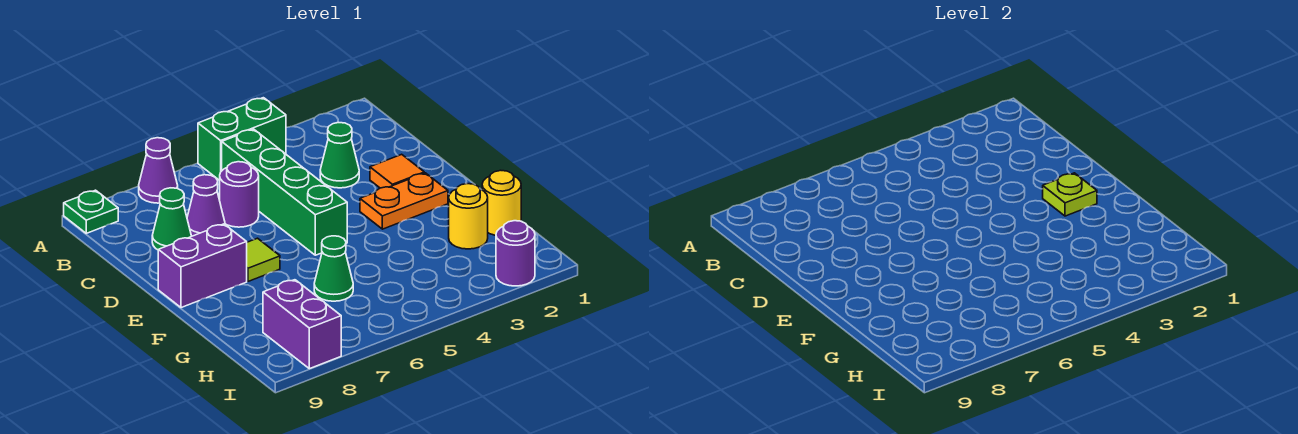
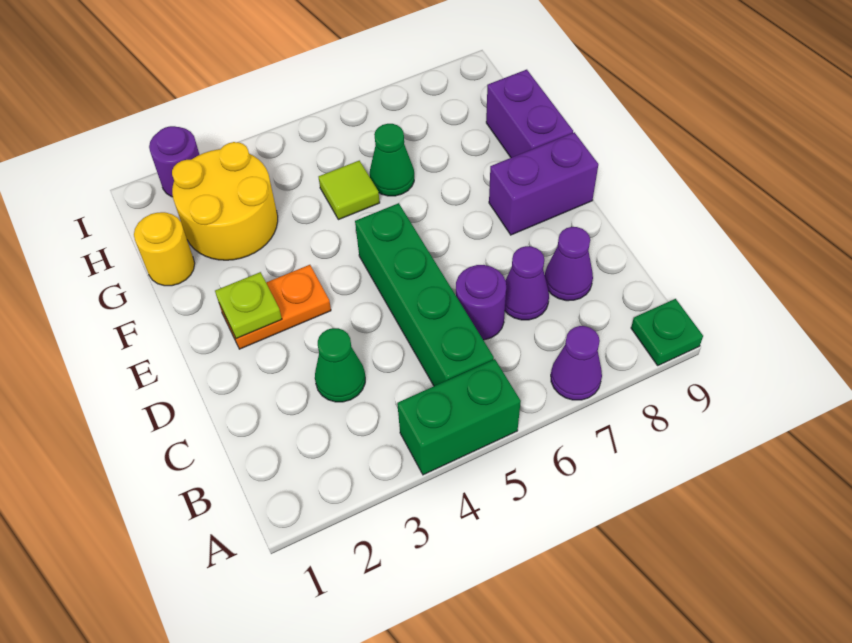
green 1x1 cone [152,188,191,250] -> purple 1x1 cone [545,227,593,301]
orange 1x1 tile [370,154,424,188] -> none
lime 1x1 tile [247,238,280,281] -> lime 1x1 tile moved to [319,161,380,220]
yellow 1x1 round brick [449,184,488,249] -> yellow 2x2 round brick [172,142,278,260]
purple 1x2 brick [263,280,341,369] -> purple 1x2 brick moved to [486,70,573,158]

